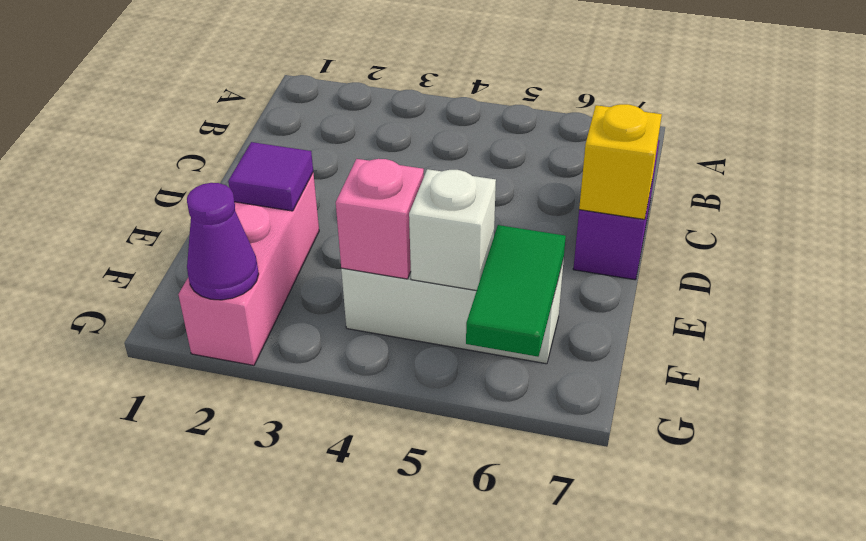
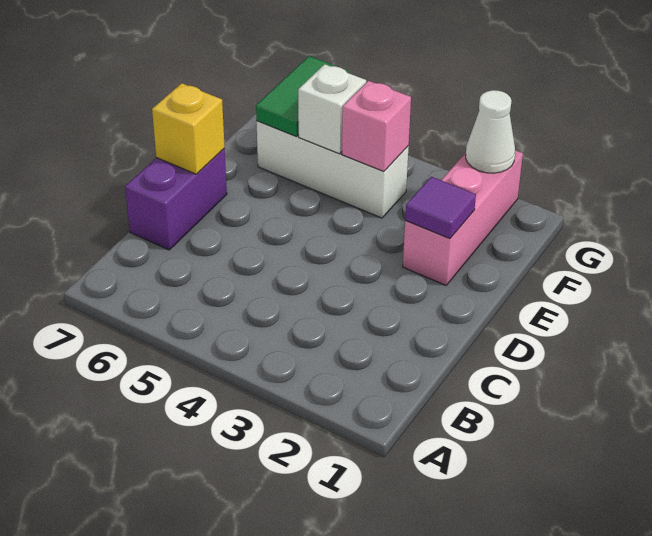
purple 1x1 cone [187,183,259,300] -> white 1x1 cone [466,90,515,173]

